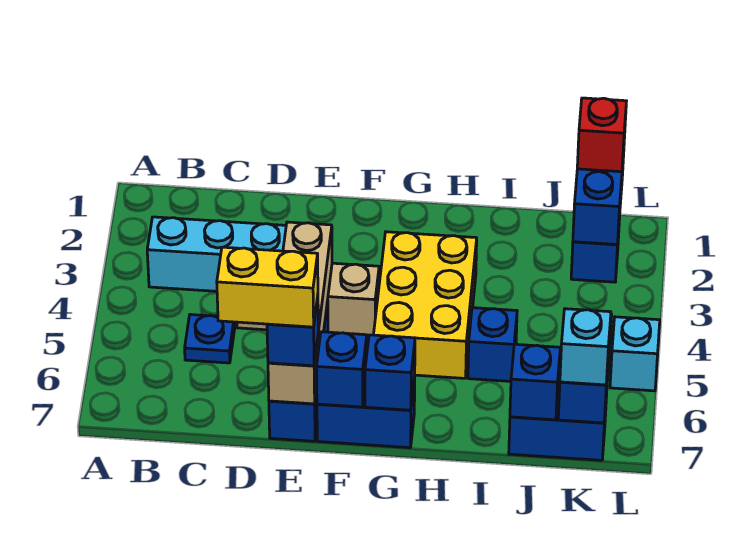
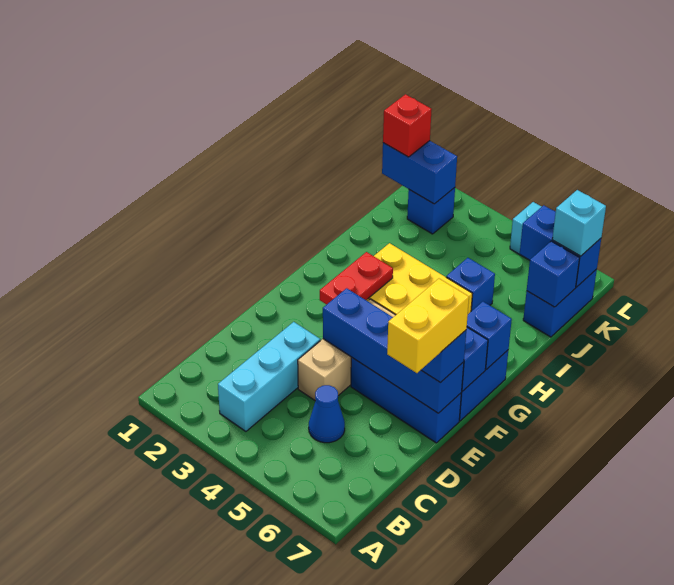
blue 1x1 plate [185,314,235,363] -> blue 1x1 cone [309,385,345,443]
tan 1x4 brick [268,222,332,404] -> blue 1x4 brick [323,288,464,413]
none -> red 1x2 plate [320,252,393,305]

